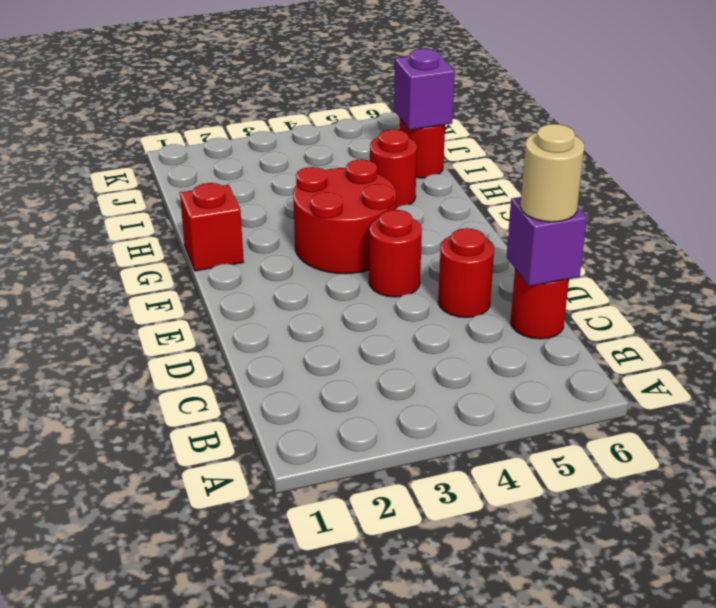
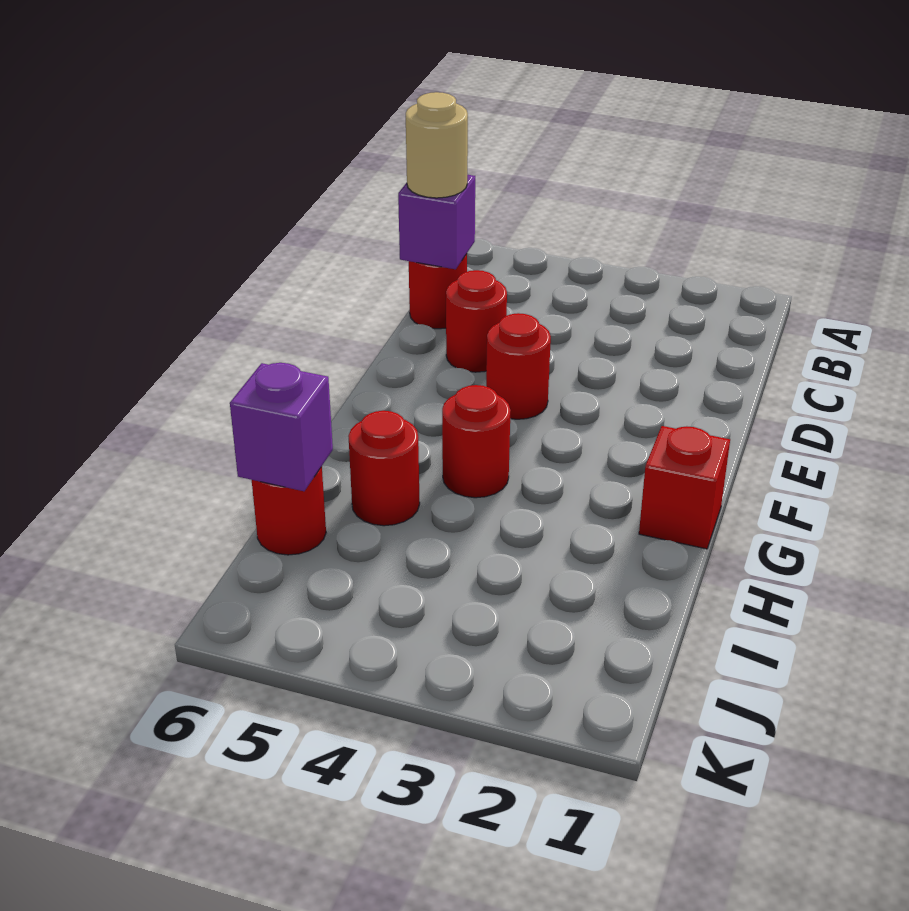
red 2x2 round brick [293,159,396,274] -> red 1x1 round brick [442,385,511,498]

